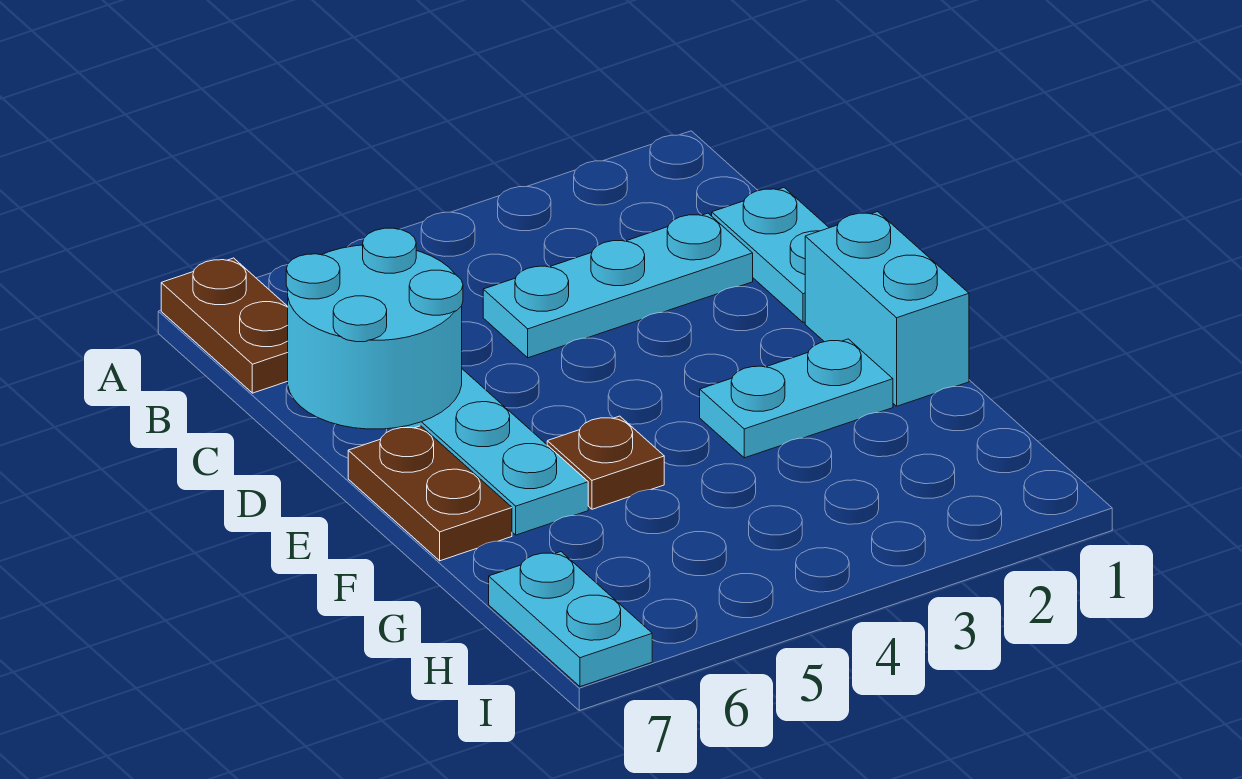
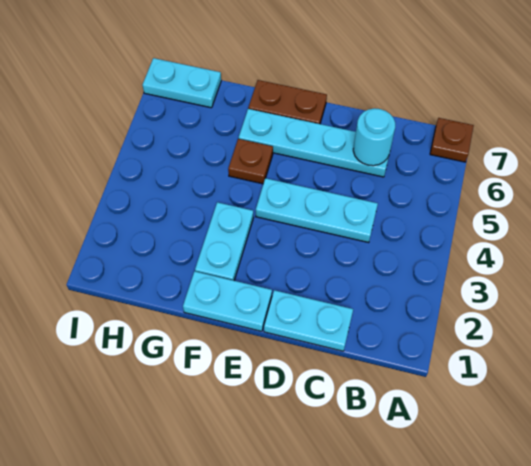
brown 1x2 plate [161,258,288,393] -> brown 1x1 plate [430,118,474,162]
cyan 1x3 plate [483,213,753,358] -> cyan 1x3 plate turned to [256,178,378,243]
cyan 2x2 round brick [286,228,463,429] -> cyan 1x1 round brick [353,108,395,166]
cyan 1x2 brick [805,212,969,406] -> cyan 1x2 plate [183,271,272,331]

